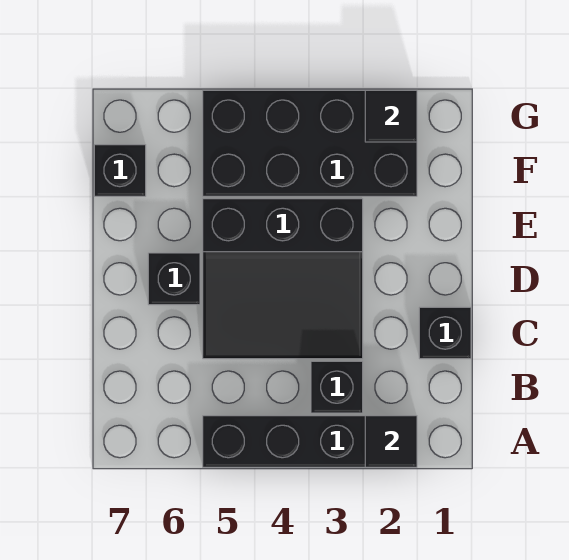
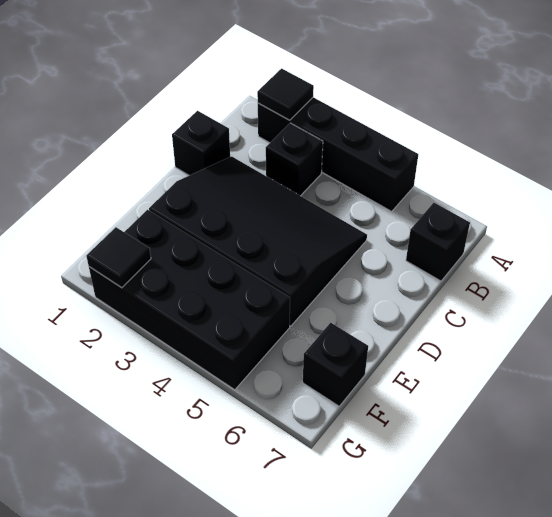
black 3x3 slope [203,199,363,359] -> black 3x4 slope [149,156,367,326]
black 1x1 brick [148,253,200,305] -> black 1x1 brick moved to [406,203,470,281]

